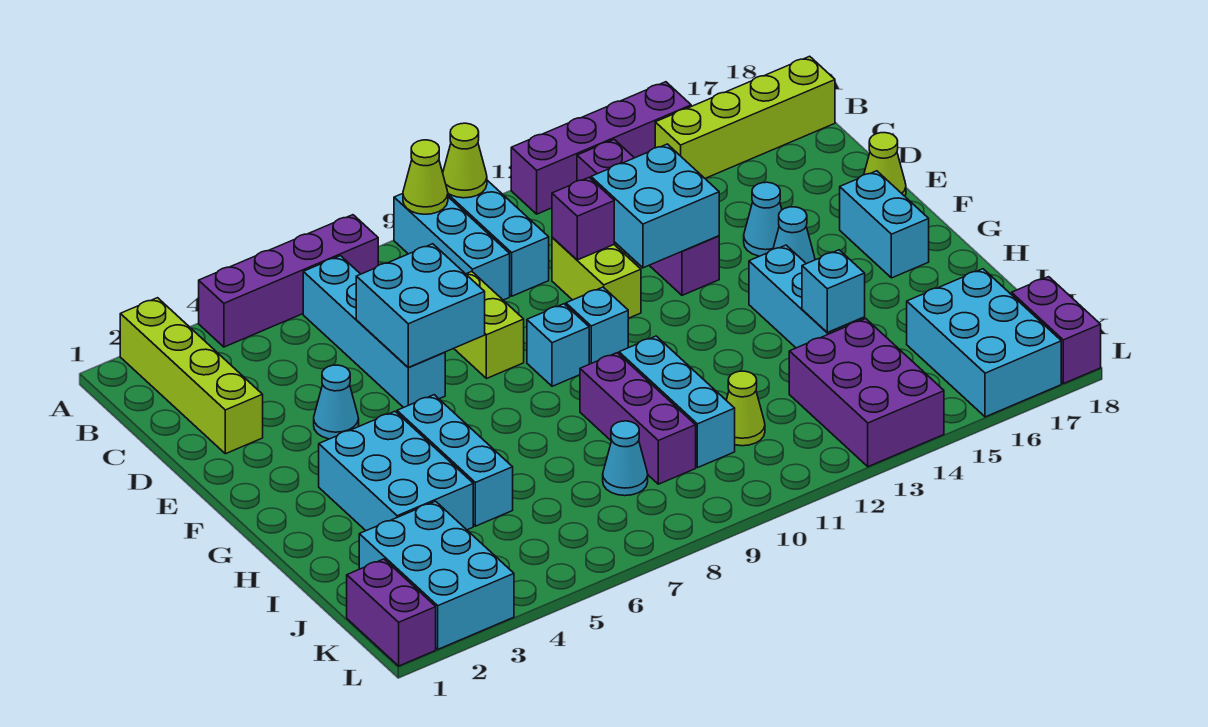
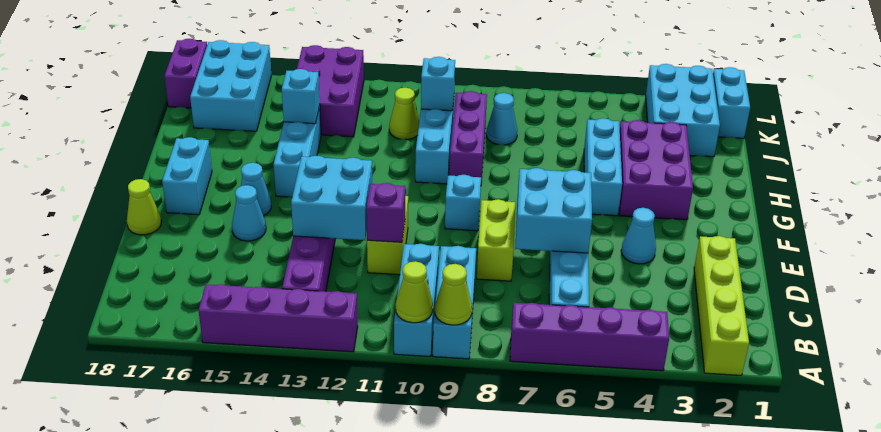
lime 1x4 brick [655,56,835,178] -> none
cyan 1x1 brick [566,287,628,364] -> cyan 1x1 brick moved to [421,57,455,111]
cyan 2x3 brick [319,411,473,531] -> purple 2x3 brick [619,120,693,220]
purple 1x2 brick [347,559,436,666] -> cyan 1x2 brick [713,67,750,138]

